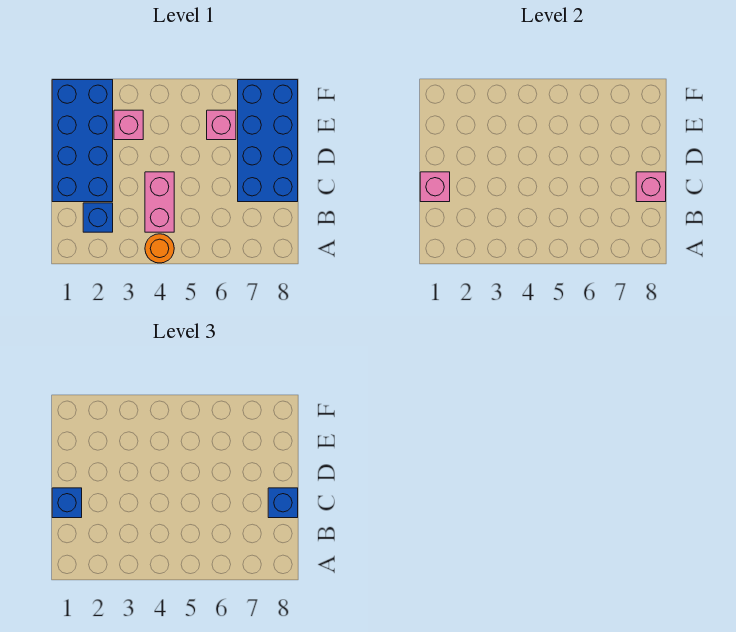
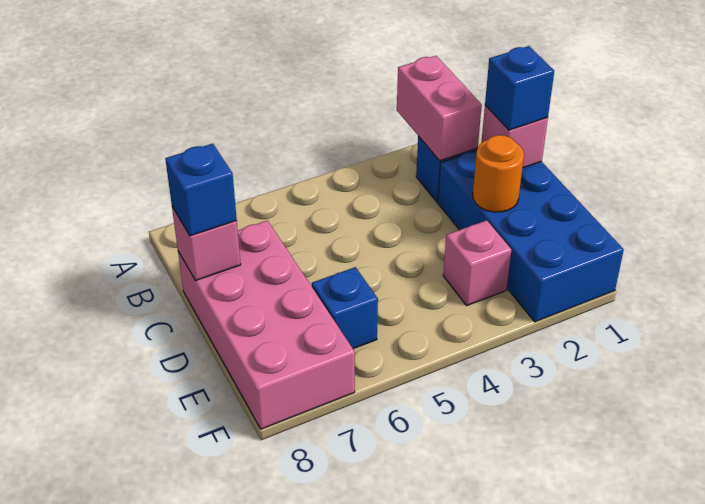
orange 1x1 round brick [145,234,174,263] -> orange 1x1 round brick moved to [473,135,524,212]
pink 1x2 brick [145,172,174,232] -> pink 1x2 brick moved to [397,56,482,161]
blue 2x4 brick [238,80,298,202] -> pink 2x4 brick [178,221,355,429]
pink 1x1 brick [207,110,236,140] -> blue 1x1 brick [312,267,378,349]

